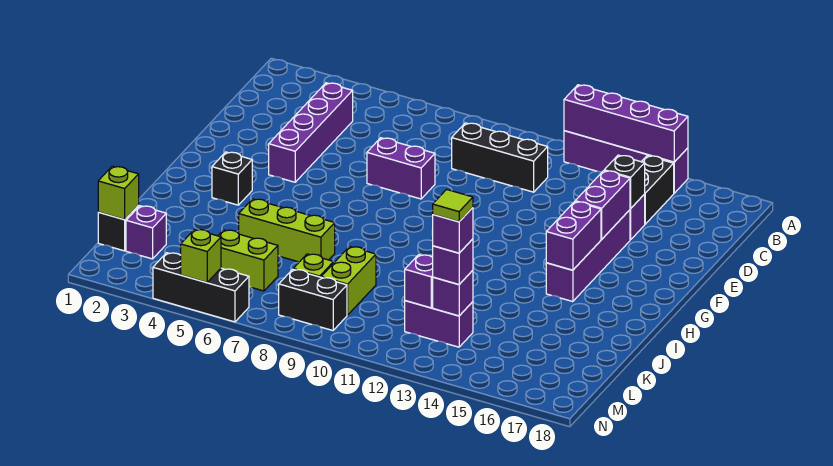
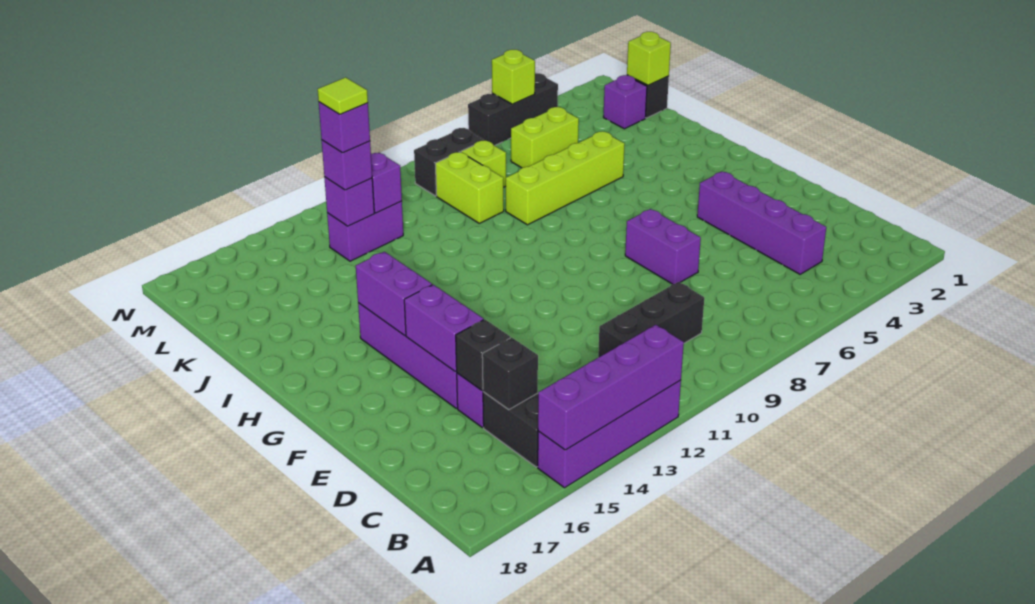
purple 1x2 brick [367,138,435,199] -> purple 1x2 brick turned to [625,209,701,284]
black 1x1 brick [212,152,252,205] -> black 1x1 brick moved to [482,338,538,410]
lime 1x3 brick [239,199,335,262] -> lime 1x4 brick [506,131,625,225]

